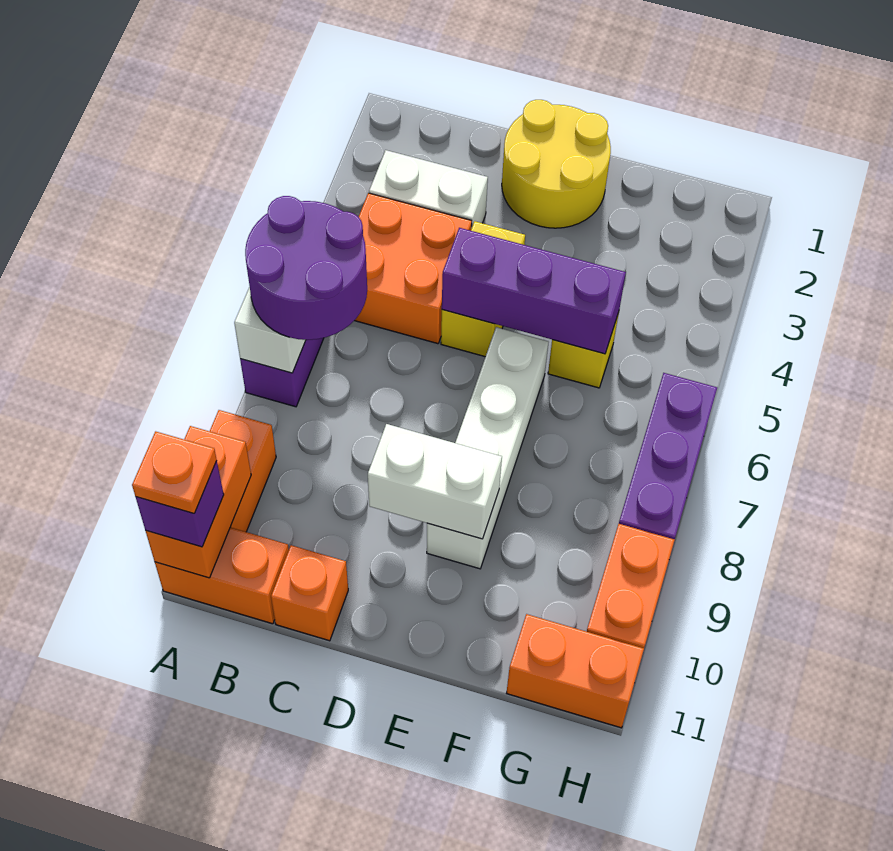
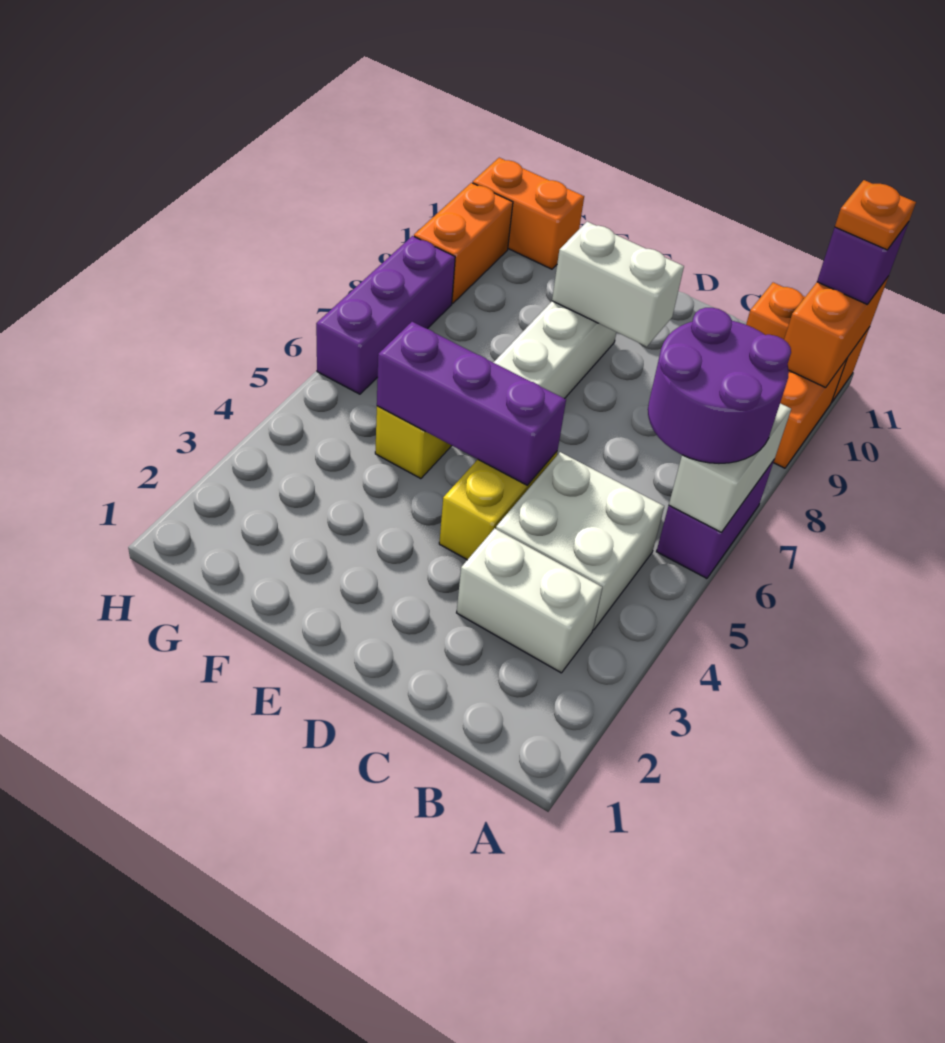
orange 2x2 brick [354,193,472,344] -> white 2x2 brick [496,452,664,630]
orange 1x1 brick [271,545,348,641] -> none
yellow 2x2 round brick [502,100,611,228] -> none

